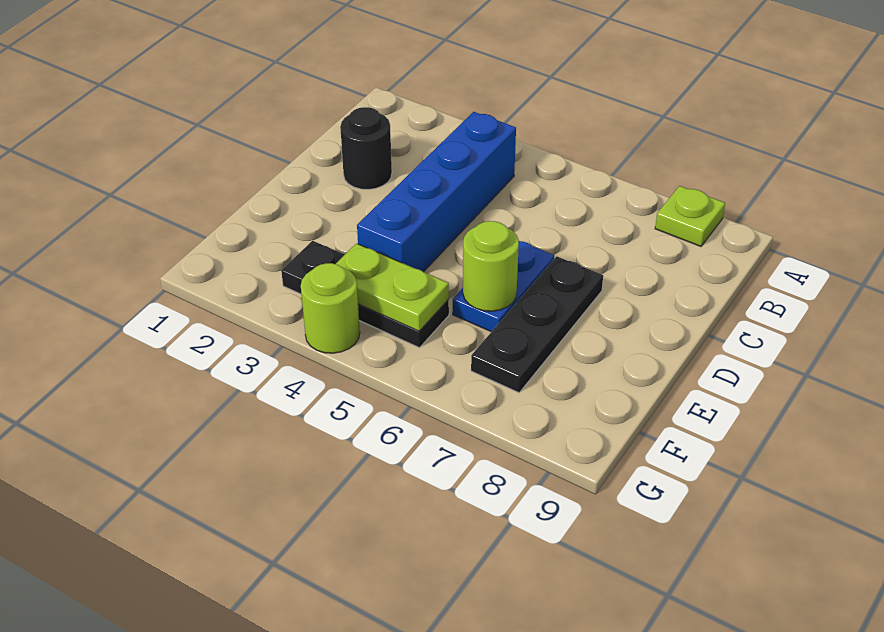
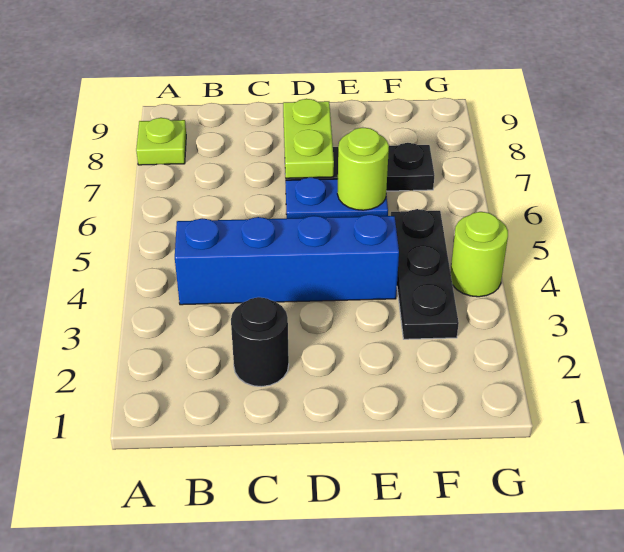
lime 1x2 plate [336,244,449,331] -> lime 1x2 plate moved to [283,99,334,178]

